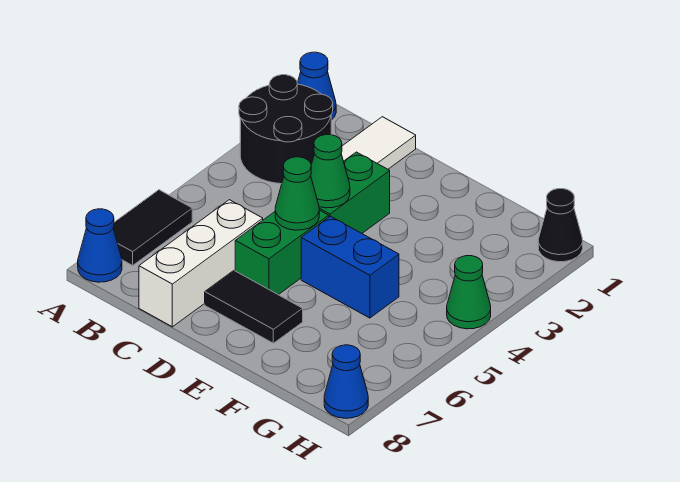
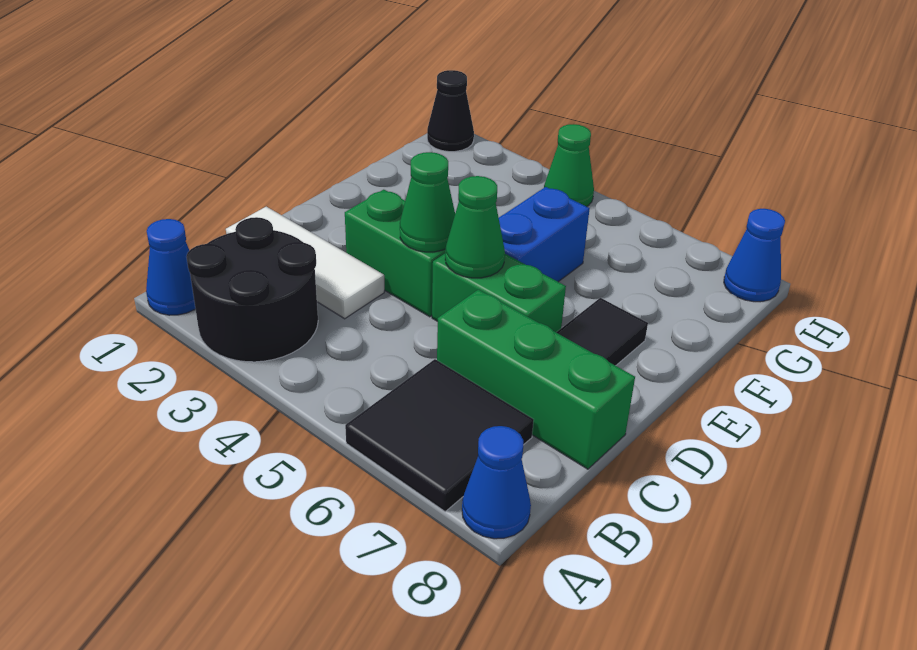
black 1x2 tile [113,190,192,265] -> black 2x2 tile [345,359,534,512]
white 1x3 brick [139,200,263,327] -> green 1x3 brick [437,289,635,469]

